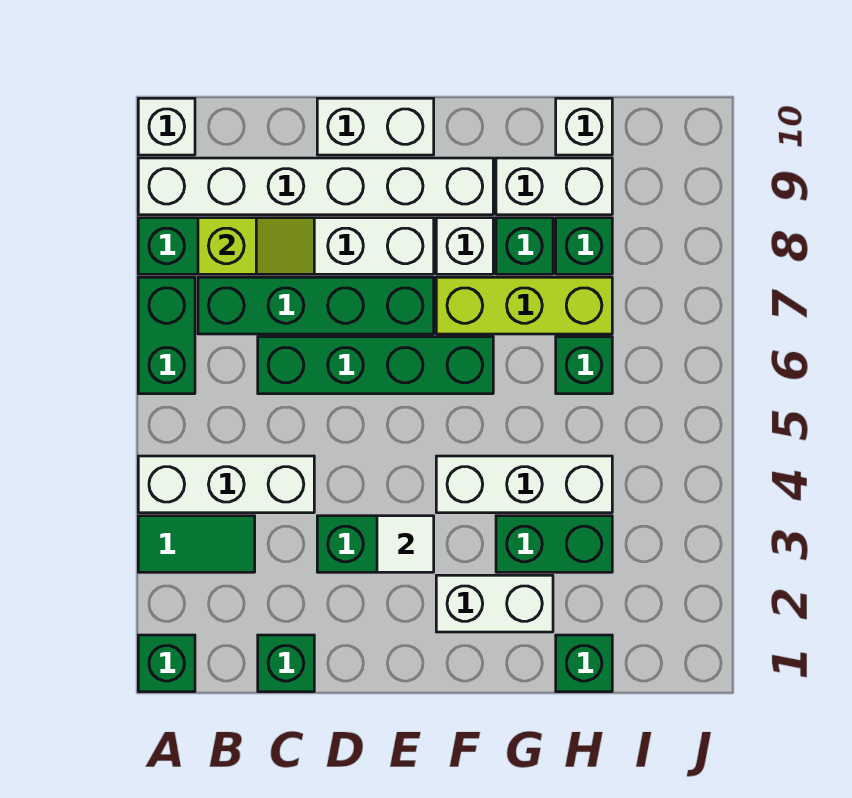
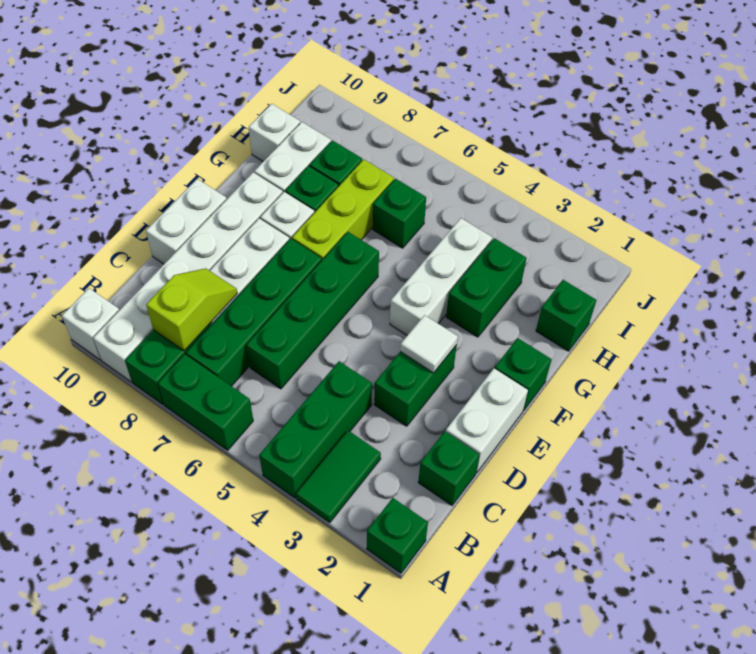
white 1x3 brick [138,456,314,513] -> green 1x3 brick [259,361,372,498]
none -> green 1x1 brick [495,338,551,411]
white 1x2 brick [436,575,553,632] -> white 1x2 brick moved to [446,368,528,473]

